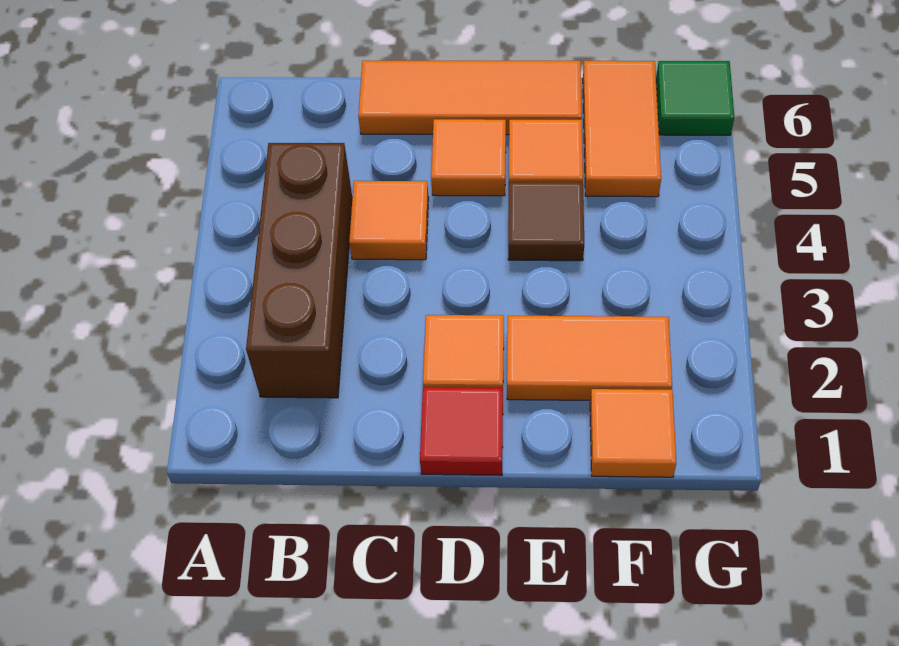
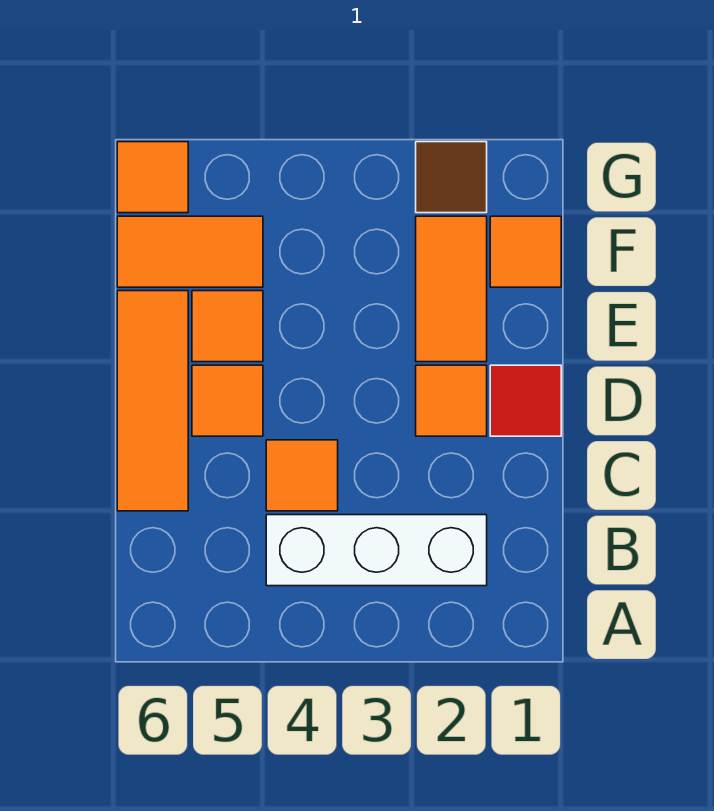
brown 1x3 brick [246,143,352,398] -> white 1x3 brick [266,515,487,586]
brown 1x1 tile [508,182,584,261] -> brown 1x1 tile moved to [416,142,487,213]
green 1x1 tile [656,61,734,135] -> orange 1x1 tile [117,142,188,213]

